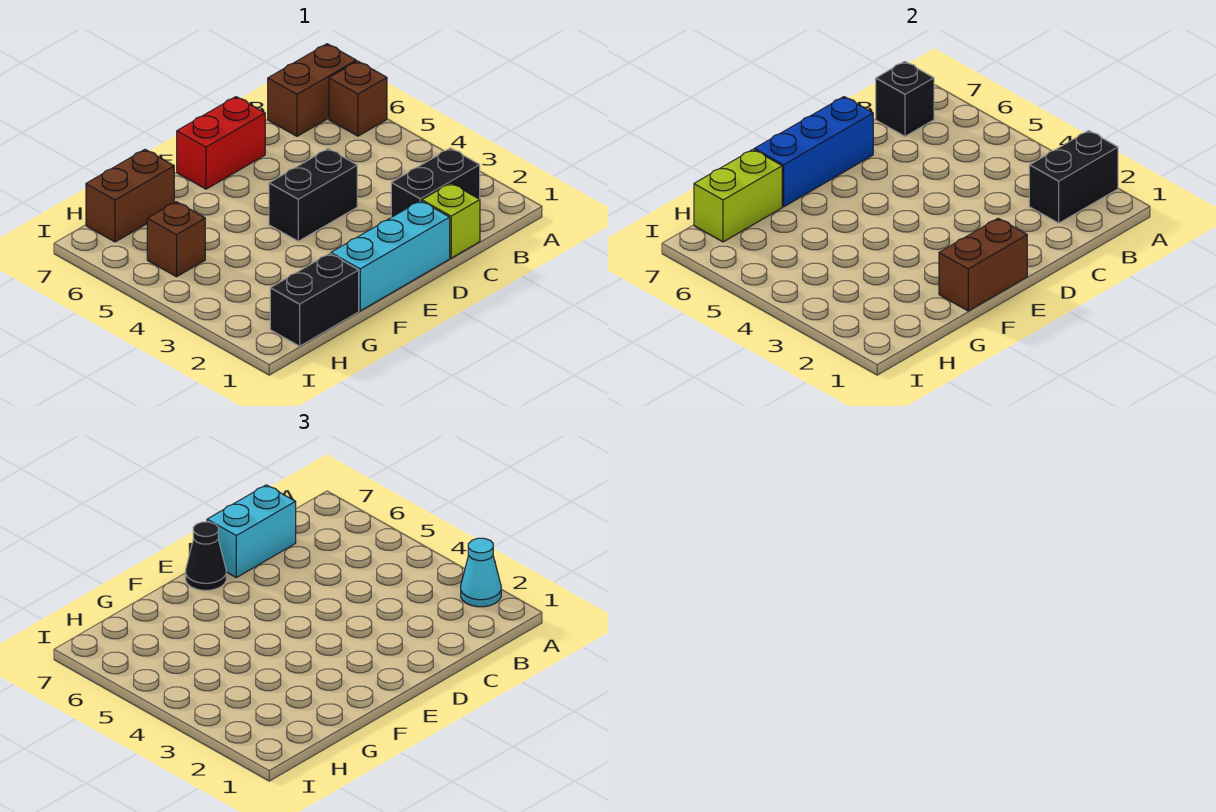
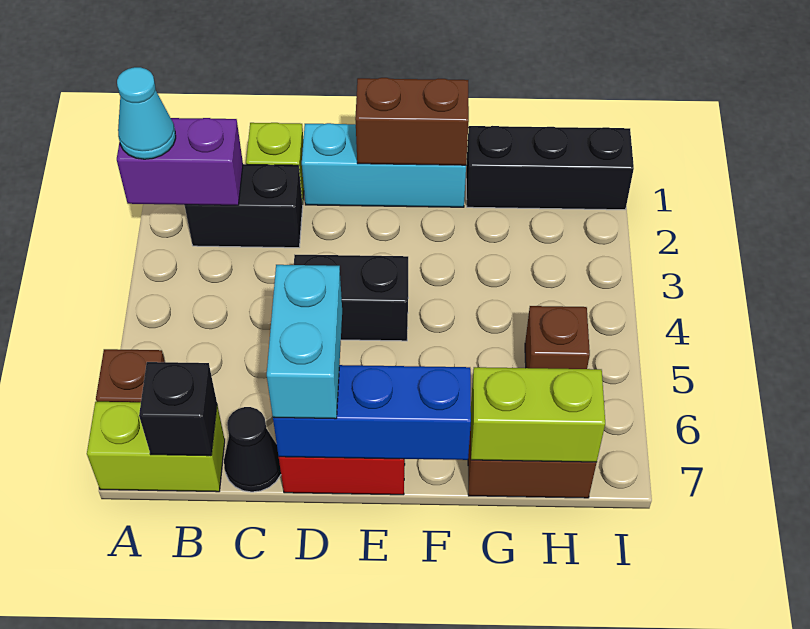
black 1x2 brick [1029,131,1118,223] -> purple 1x2 brick [117,118,243,205]
brown 1x2 brick [268,44,356,136] -> lime 1x2 brick [87,402,225,492]
cyan 1x2 brick [207,485,296,578] -> cyan 1x2 brick turned to [267,265,342,419]
black 1x1 cone [186,522,226,590] -> black 1x1 cone moved to [224,407,281,492]
black 1x2 brick [270,254,359,346] -> black 1x3 brick [466,126,634,210]

